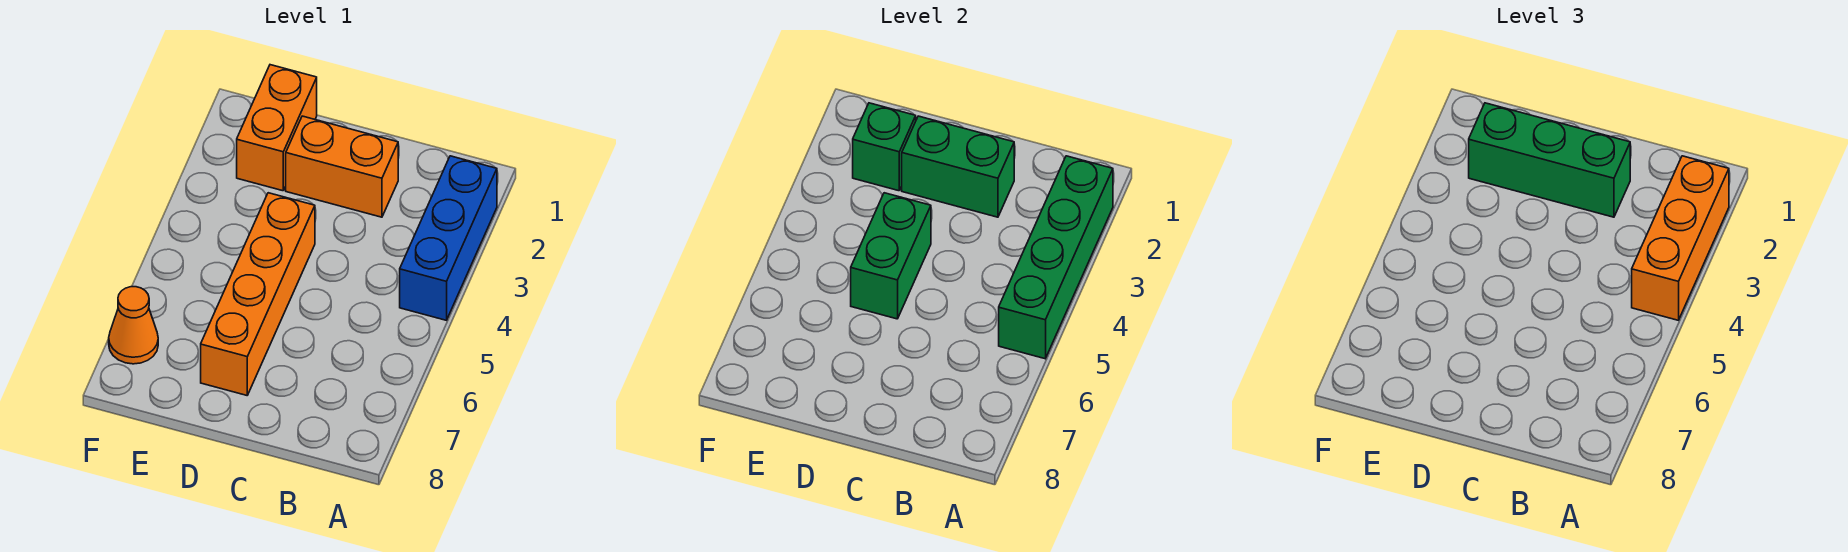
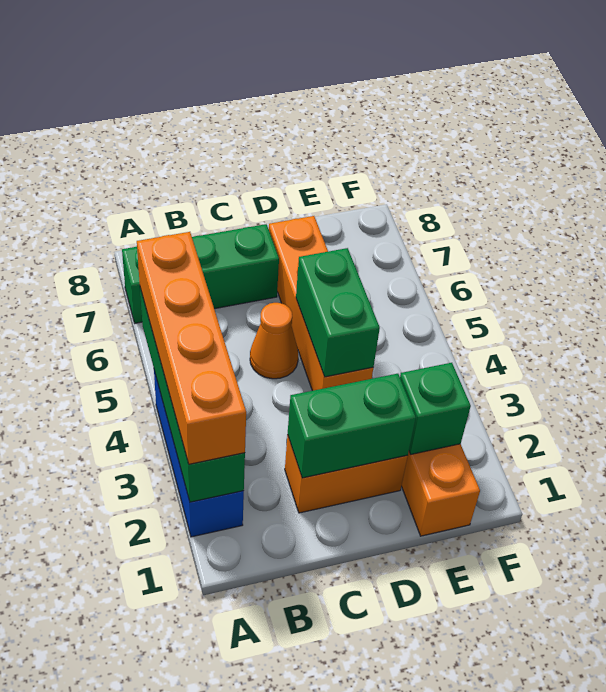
orange 1x3 brick [1632,156,1729,320] -> orange 1x4 brick [137,232,246,464]
green 1x3 brick [1469,103,1630,217] -> green 1x3 brick moved to [122,224,279,323]
orange 1x1 cone [109,287,158,364] -> orange 1x1 cone moved to [250,303,299,379]

